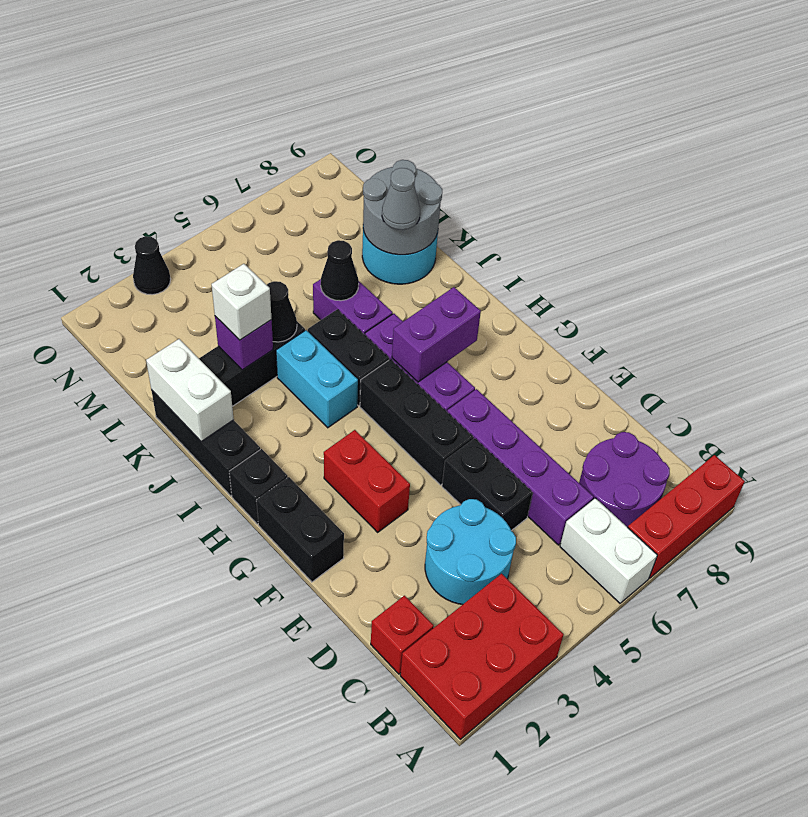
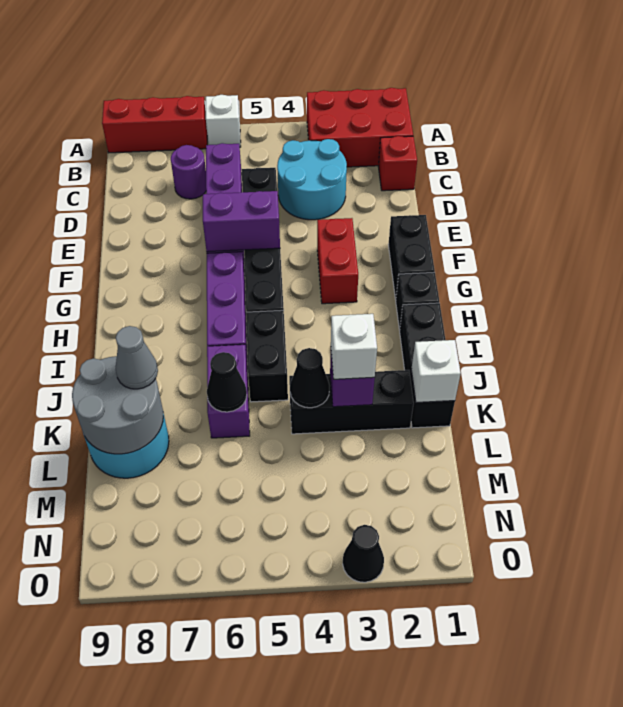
white 1x2 brick [560,498,657,603] -> white 1x1 brick [206,95,241,147]
purple 2x2 round brick [579,432,670,527] -> purple 1x1 round brick [171,145,206,199]
purple 1x2 brick [392,287,481,382] -> purple 1x2 brick moved to [203,191,280,252]
cyan 1x2 brick [276,330,358,428] -> none
white 1x2 brick [146,339,234,441] -> white 1x1 brick [411,340,461,403]

